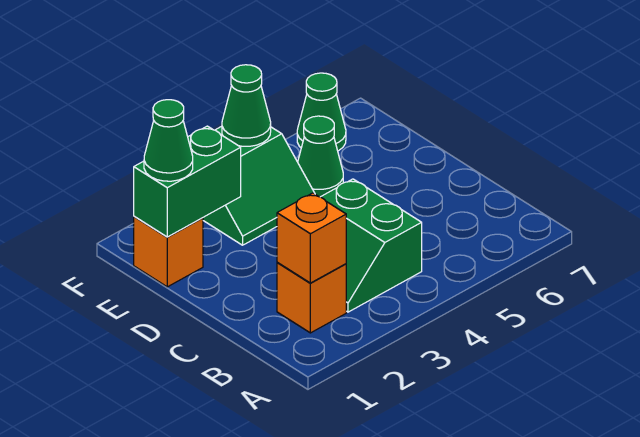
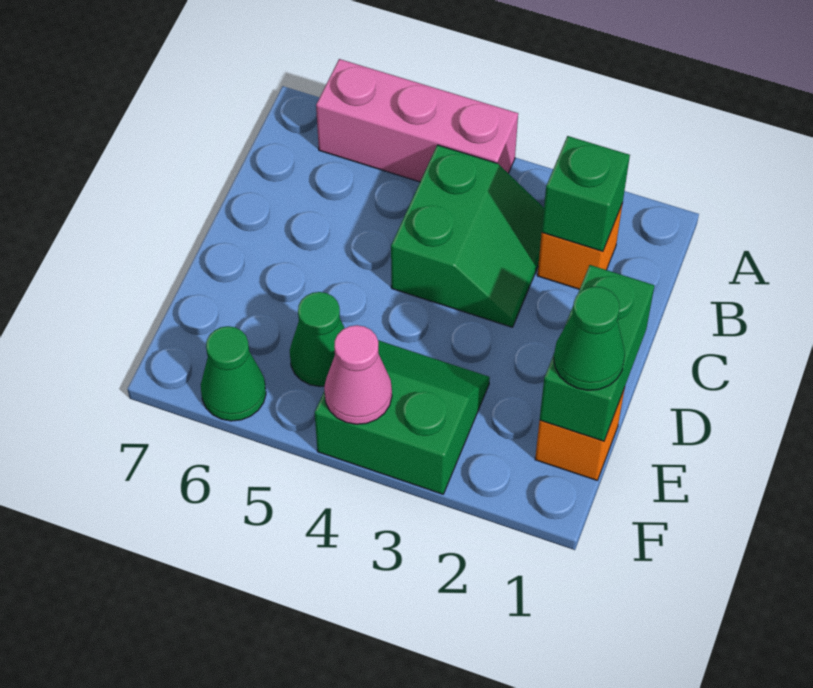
none -> pink 1x3 brick [316,59,518,182]
orange 1x1 brick [277,193,346,283] -> green 1x1 brick [542,136,630,251]
green 1x2 brick [134,126,241,237] -> green 1x2 brick turned to [540,265,654,441]
green 1x1 cone [222,65,271,146] -> pink 1x1 cone [324,325,392,424]

